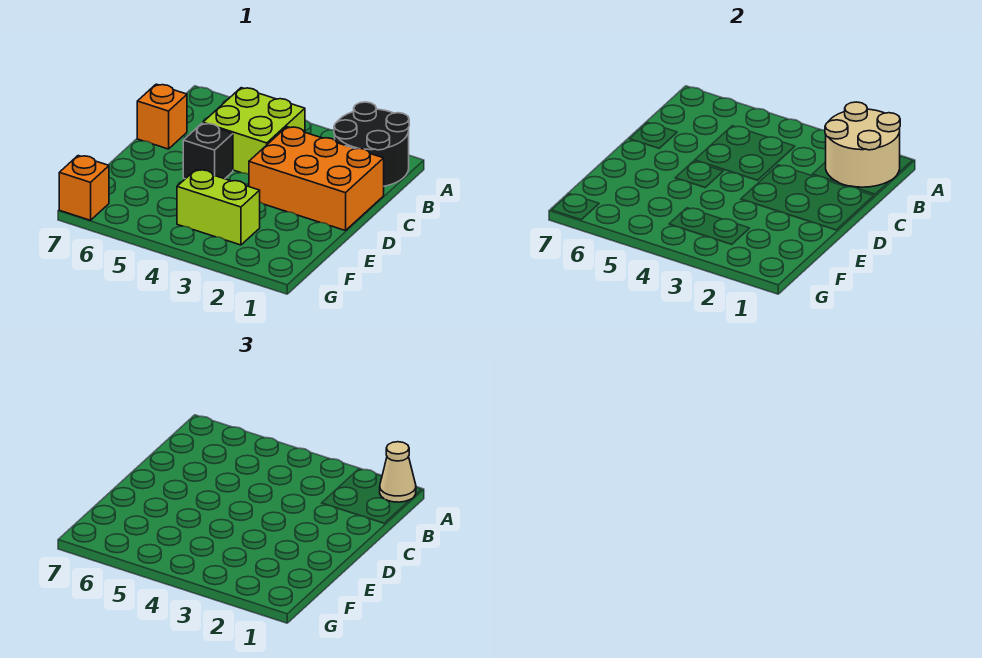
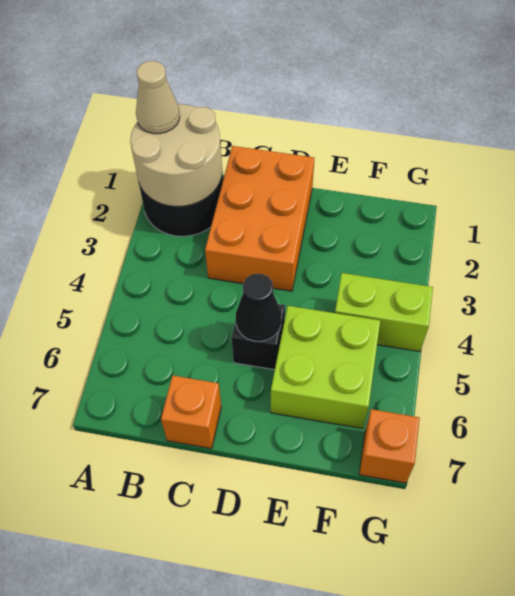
lime 2x2 brick [203,88,305,174] -> lime 2x2 brick moved to [271,306,380,429]
none -> black 1x1 cone [236,274,282,341]
lime 1x2 brick [177,170,260,245] -> lime 1x2 brick turned to [335,273,433,352]

